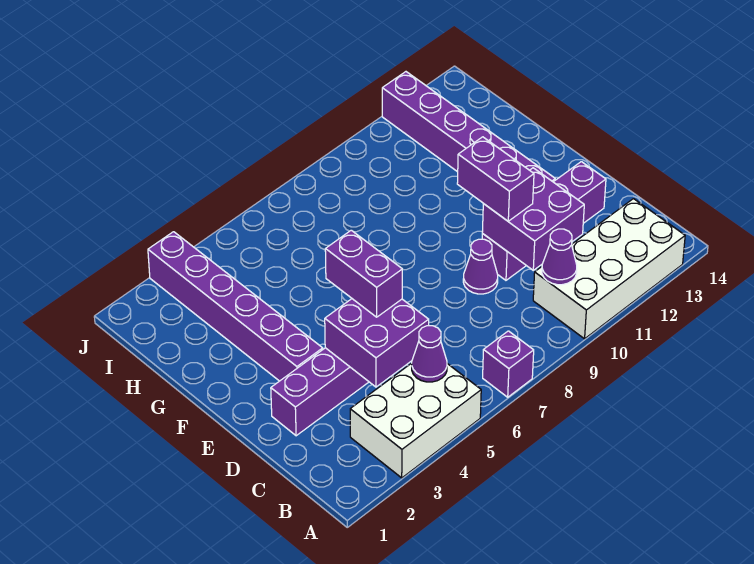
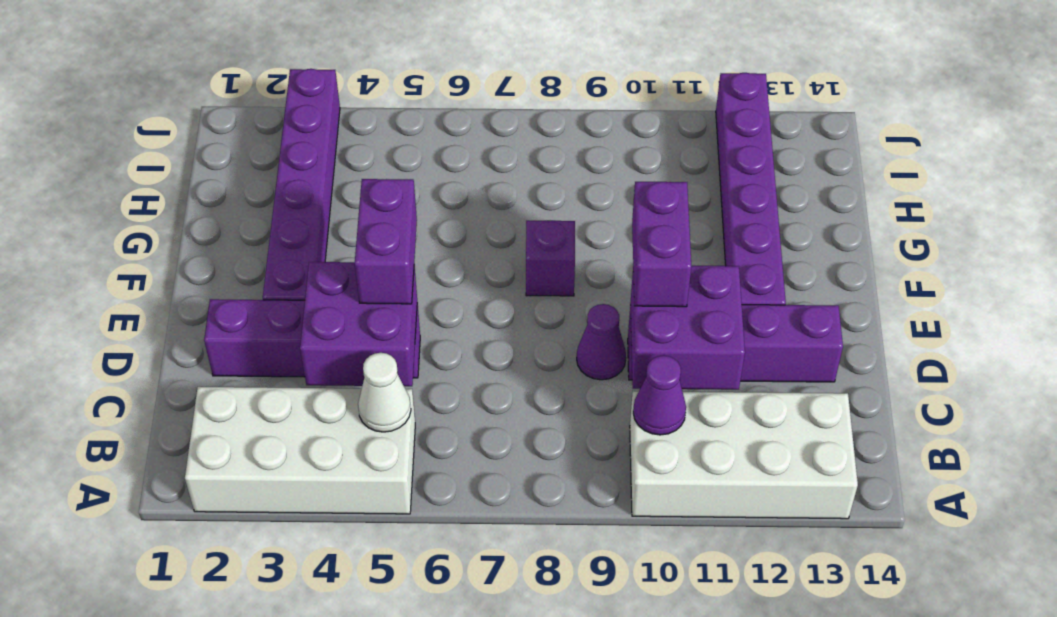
white 2x3 brick [350,363,481,478] -> white 2x4 brick [185,387,415,514]
purple 1x1 brick [483,331,534,397] -> purple 1x1 brick moved to [526,221,575,296]
purple 1x1 cone [412,326,447,382] -> white 1x1 cone [358,353,411,432]

